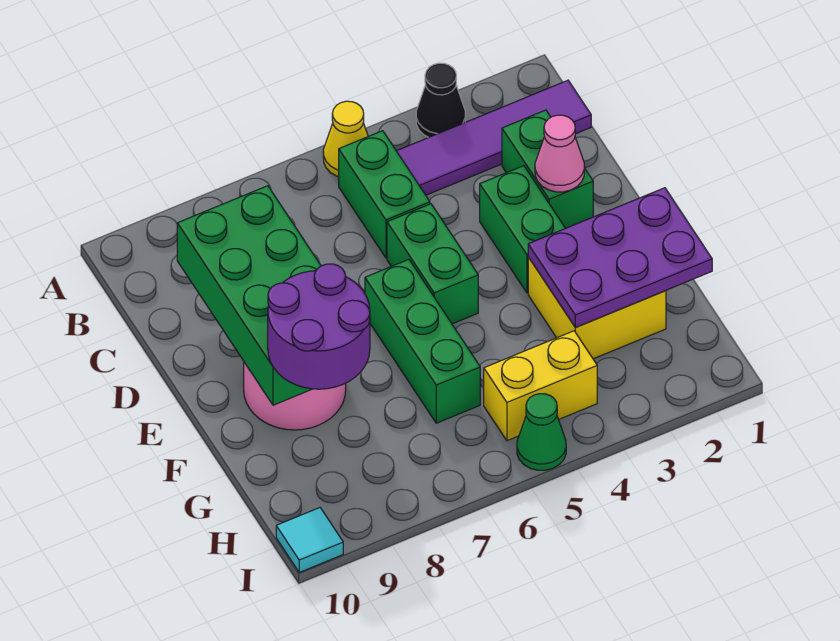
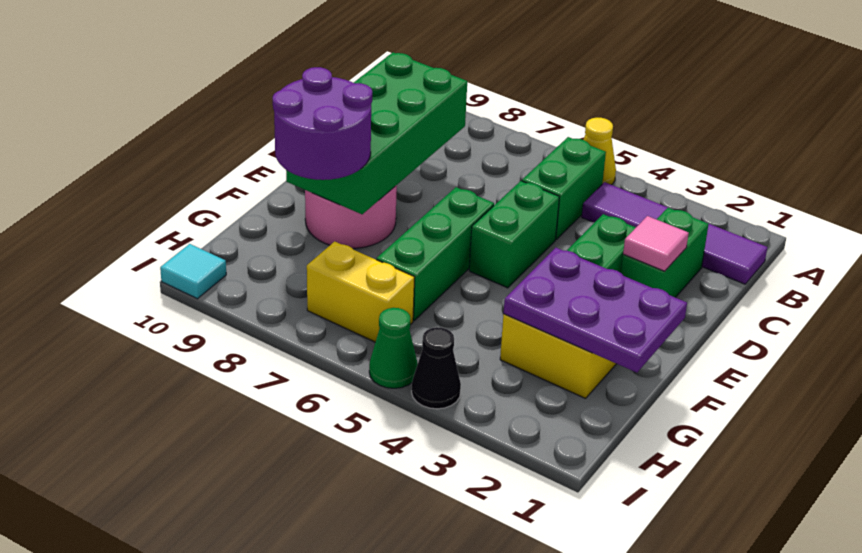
black 1x1 cone [416,63,465,138] -> black 1x1 cone moved to [412,327,461,409]
pink 1x1 cone [535,115,584,192] -> pink 1x1 tile [623,216,689,271]
yellow 1x2 brick [484,331,597,441] -> yellow 1x2 brick moved to [307,241,415,342]

